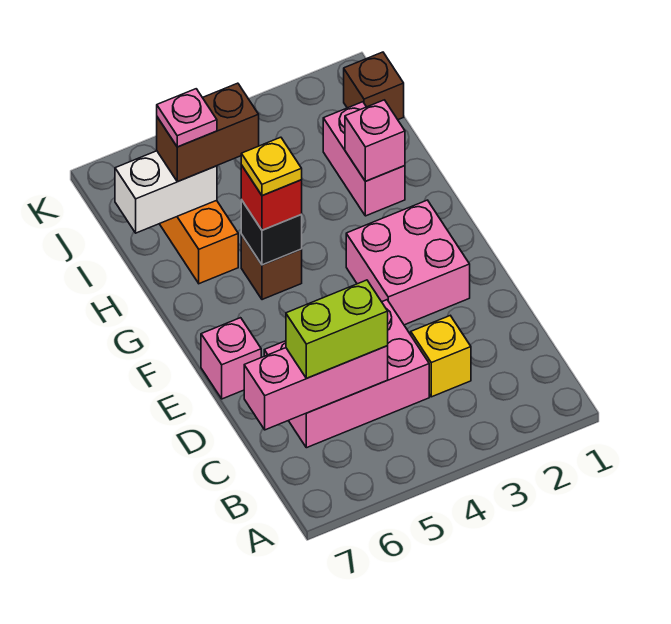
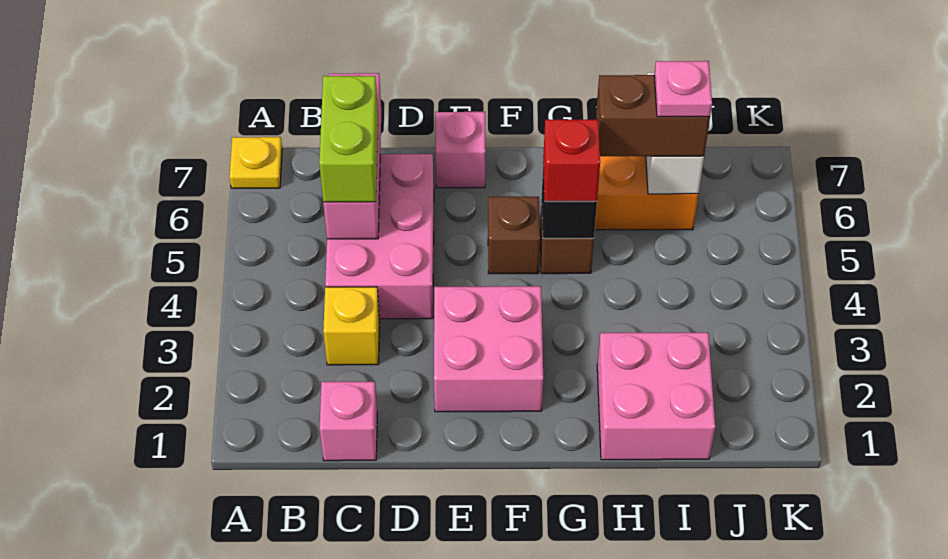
yellow 1x1 plate [241,137,302,196] -> yellow 1x1 plate moved to [229,137,282,188]
pink 1x2 brick [323,102,405,216] -> pink 2x2 brick [597,333,715,460]
pink 1x1 brick [345,100,405,181] -> pink 1x1 brick moved to [320,382,377,461]
brown 1x2 brick [157,83,259,182] -> brown 1x2 brick turned to [596,75,710,157]
brown 1x1 brick [344,52,404,120] -> brown 1x1 brick moved to [488,197,540,274]

